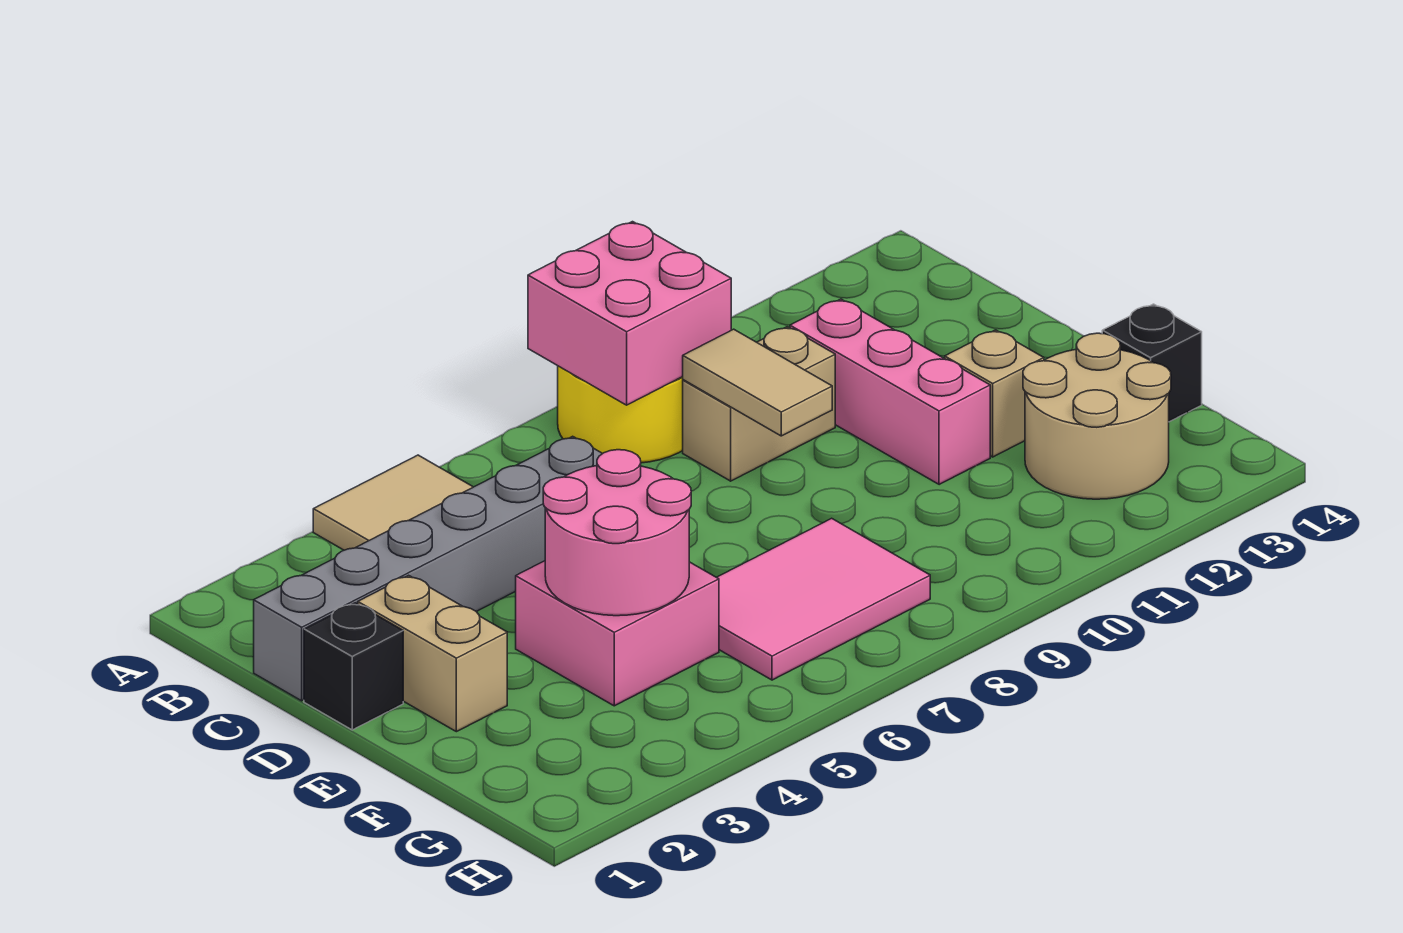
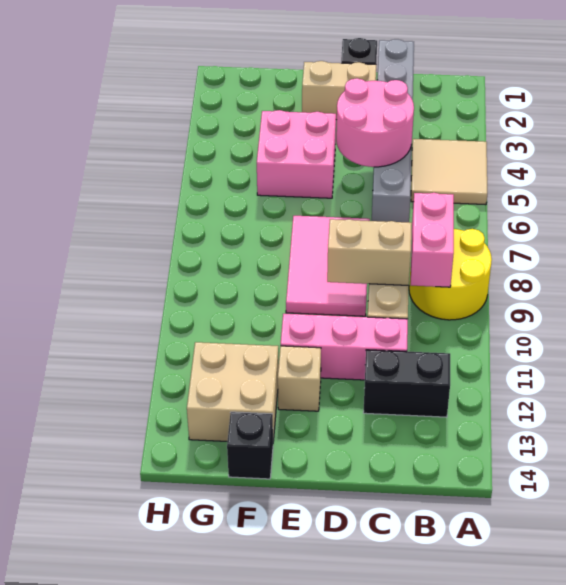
pink 2x2 brick [528,222,731,405] -> pink 1x2 brick [411,193,454,287]
none -> black 1x2 brick [363,350,450,417]
tan 1x2 tile [683,329,832,436] -> tan 1x2 brick [327,219,412,285]
pink 2x2 round brick [543,450,691,616] -> pink 2x2 round brick moved to [336,78,414,167]
pink 2x3 tile [717,518,930,680] -> pink 2x3 tile moved to [286,216,370,316]
tan 2x2 round brick [1023,333,1171,499] -> tan 2x2 brick [187,342,279,441]

